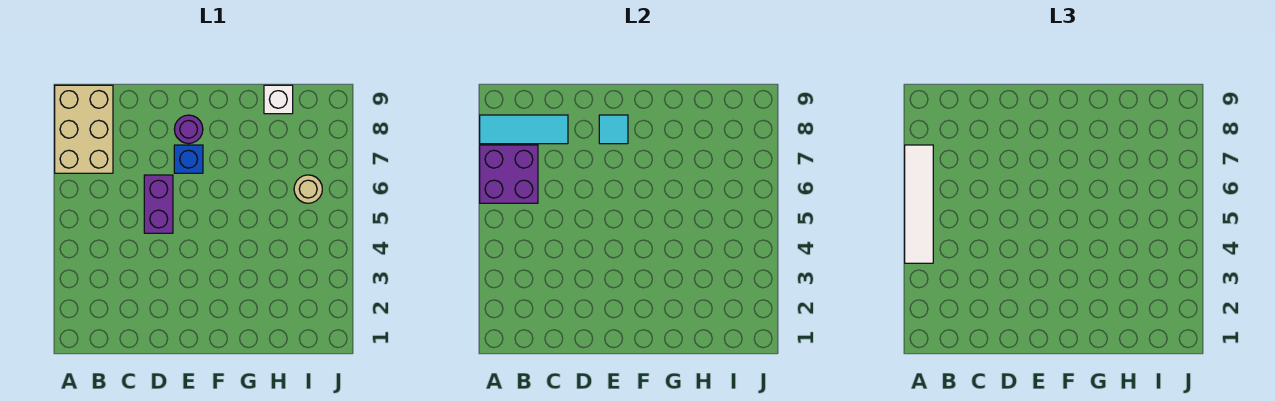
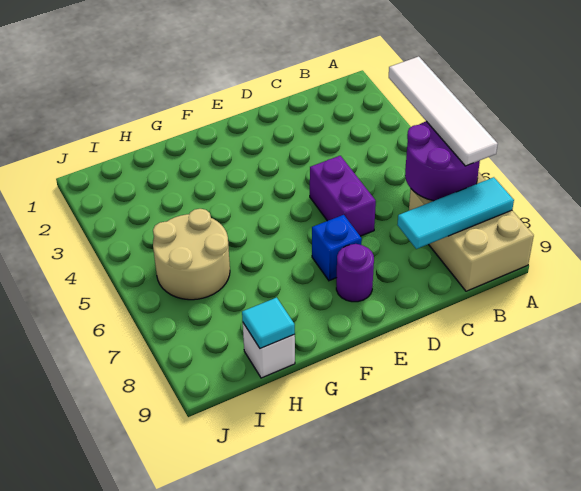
purple 2x2 brick [480,145,538,203] -> purple 2x2 round brick [405,121,480,201]
cyan 1x1 tile [599,115,628,144] -> cyan 1x1 tile moved to [242,297,295,349]
tan 1x1 round brick [294,175,322,203] -> tan 2x2 round brick [153,209,230,300]

